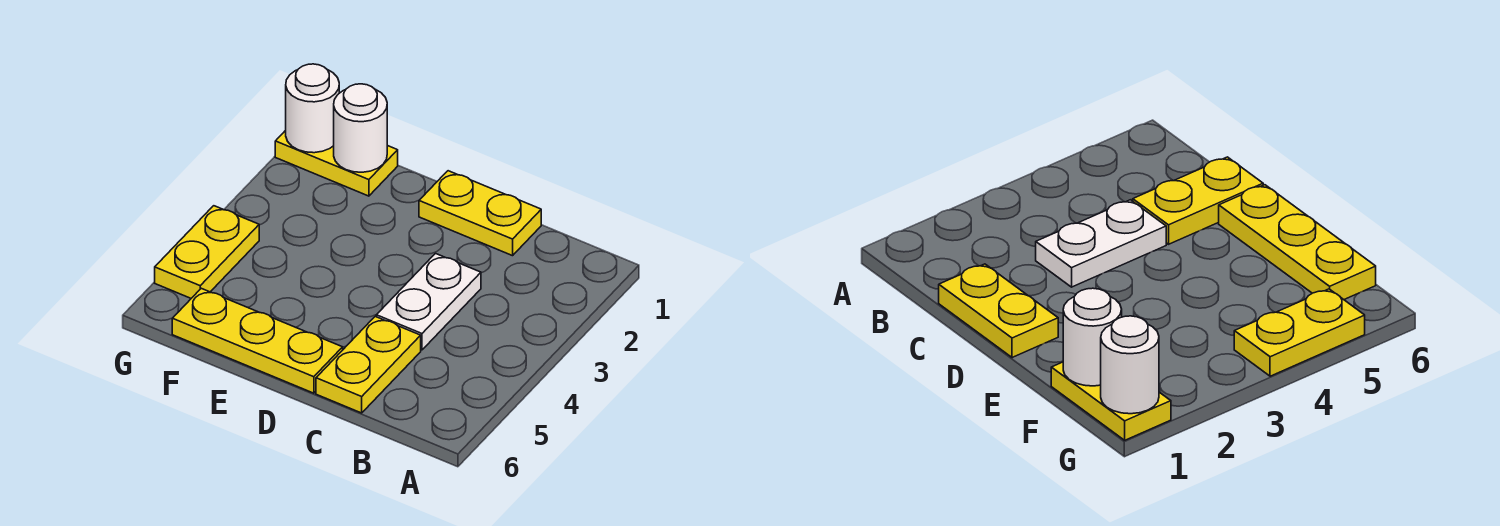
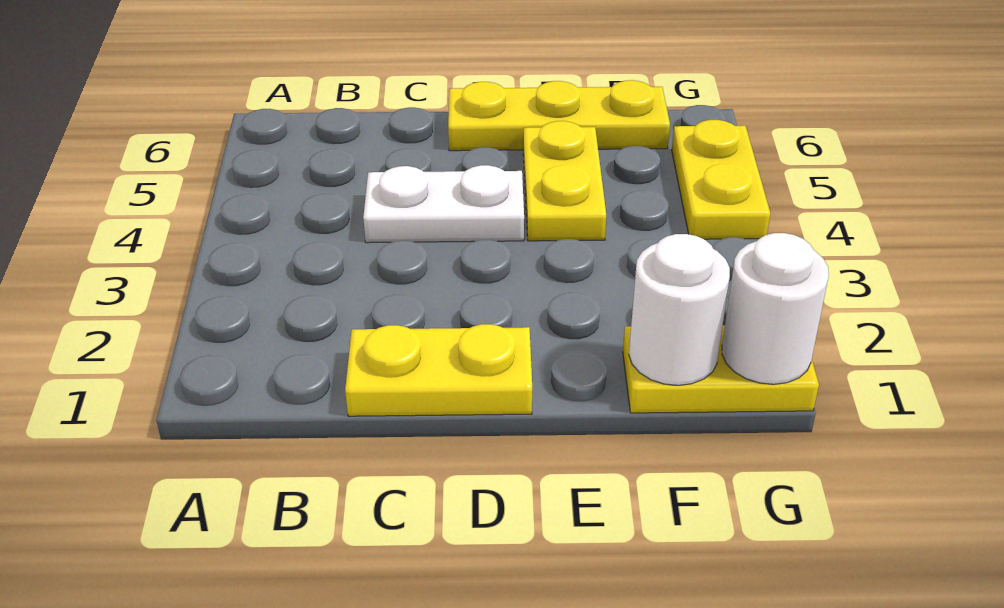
white 1x2 plate [376,254,481,350] -> white 1x2 plate turned to [363,165,524,243]
yellow 1x2 plate [316,317,421,413] -> yellow 1x2 plate moved to [523,121,606,241]

